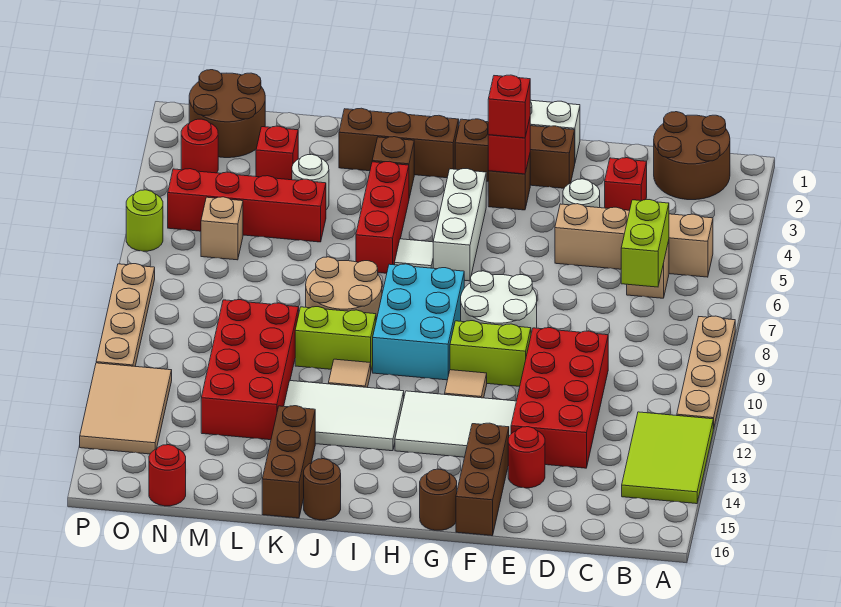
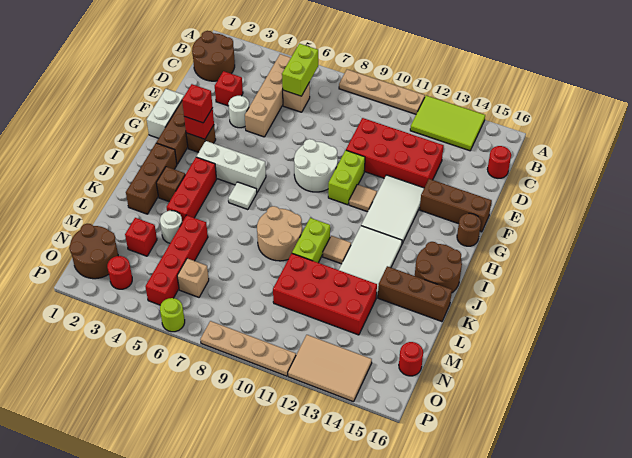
lime 1x2 brick [621,200,669,287] -> lime 1x2 brick turned to [282,44,318,96]
red 1x1 round brick [508,427,545,488] -> red 1x1 round brick moved to [487,146,511,178]
cyan 2x3 brick [373,264,464,380] -> none
red 1x3 brick [356,161,409,273] -> red 1x3 brick turned to [167,157,217,222]
brown 1x1 round brick [304,459,341,520] -> brown 2x2 round brick [415,242,462,293]

